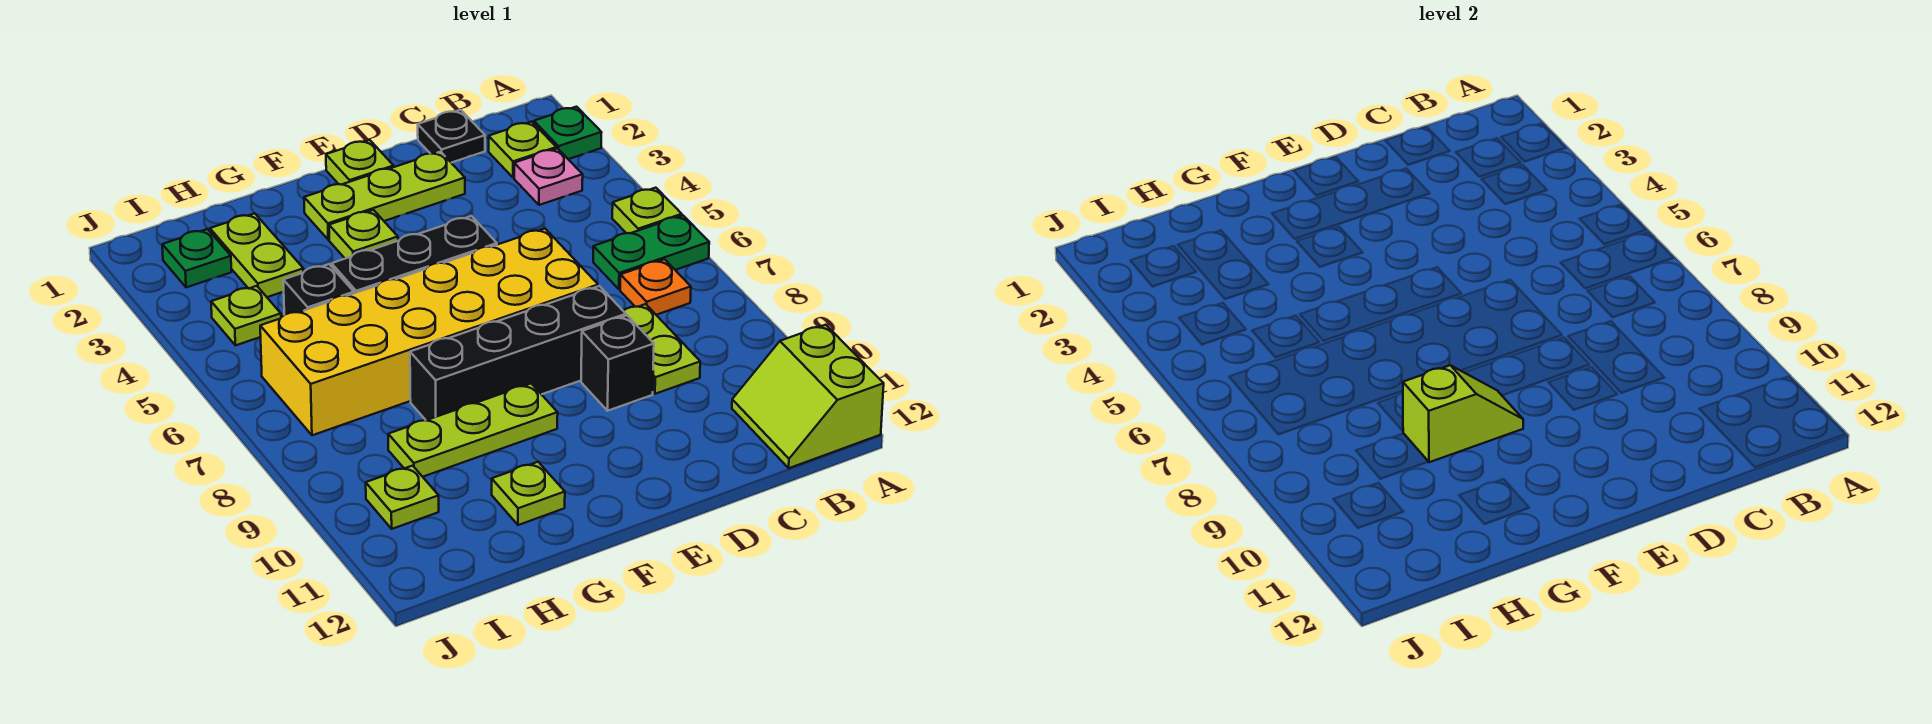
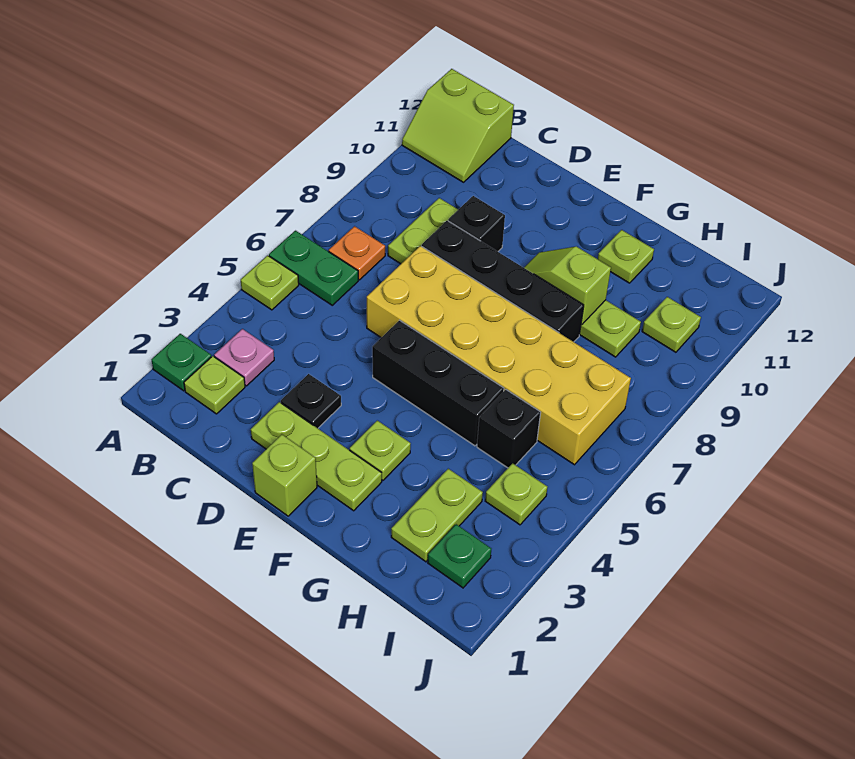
lime 2x2 slope [732,325,884,468] -> lime 2x2 slope turned to [402,69,514,182]
black 1x1 plate [418,110,485,163] -> black 1x1 plate moved to [281,374,341,428]
lime 1x1 plate [326,140,394,185] -> lime 1x1 brick [252,434,317,516]

